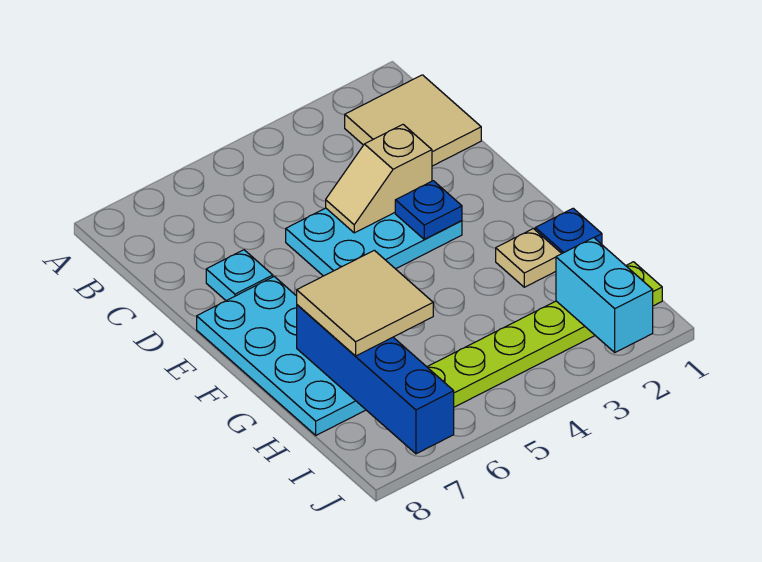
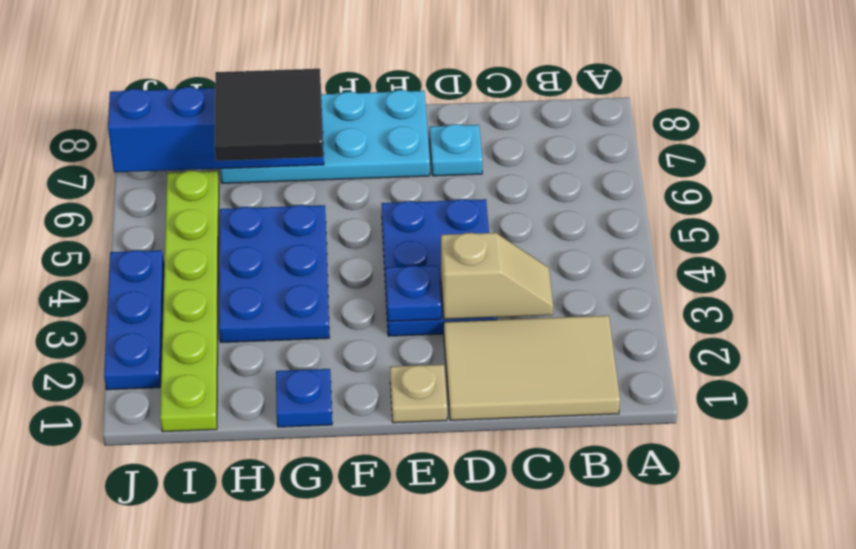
tan 2x2 tile [345,75,481,166] -> tan 2x3 tile [444,316,620,420]
cyan 2x3 plate [286,208,462,276] -> blue 2x3 plate [381,199,497,336]
tan 1x2 slope [326,125,432,233] -> tan 1x2 slope turned to [441,233,553,319]
tan 1x1 plate [496,229,562,287] -> tan 1x1 plate moved to [390,365,447,423]
none -> blue 2x3 plate [219,205,329,342]
tan 2x2 tile [297,250,433,356] -> black 2x2 tile [215,69,323,161]
cyan 1x2 brick [556,238,653,352] -> none
none -> blue 1x3 plate [104,250,164,390]

